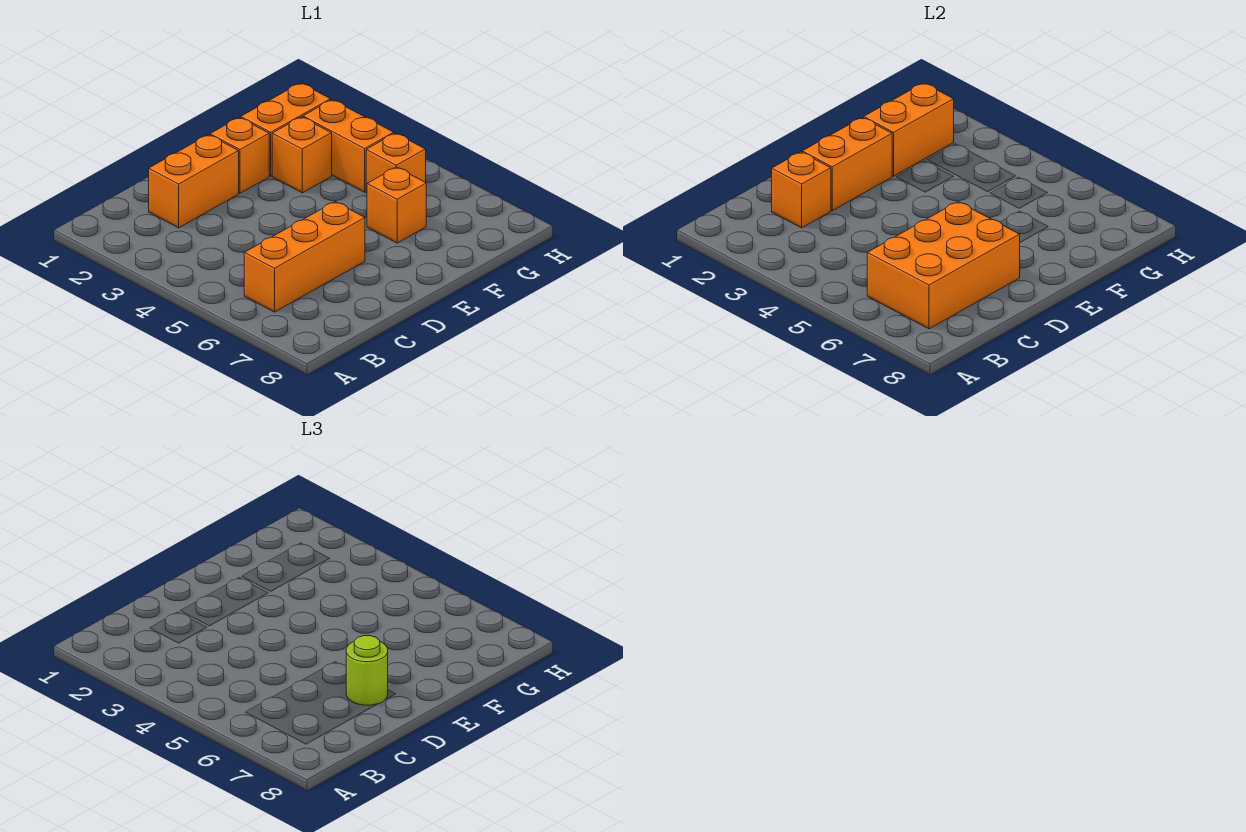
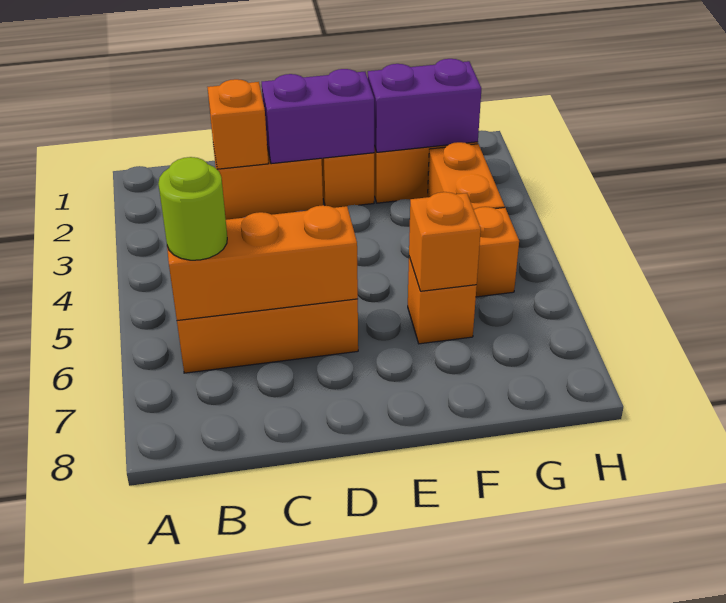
orange 2x3 brick [867,202,1020,329] -> orange 1x3 brick [167,205,358,321]
orange 1x2 brick [802,117,892,211] -> purple 1x2 brick [262,69,374,164]
lime 1x1 round brick [346,636,388,705] -> lime 1x1 round brick moved to [158,157,227,260]
orange 1x2 brick [864,83,954,176] -> purple 1x2 brick [368,59,481,152]
orange 1x1 brick [272,117,332,193] -> orange 1x1 brick moved to [409,192,481,291]

